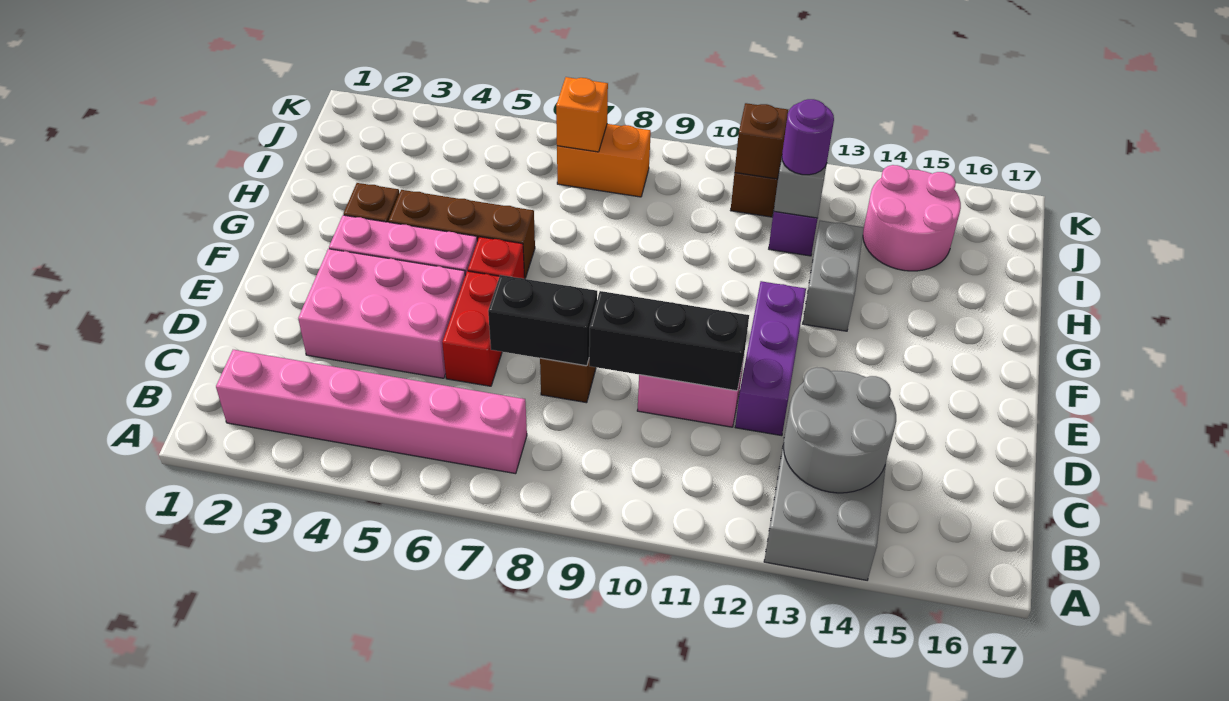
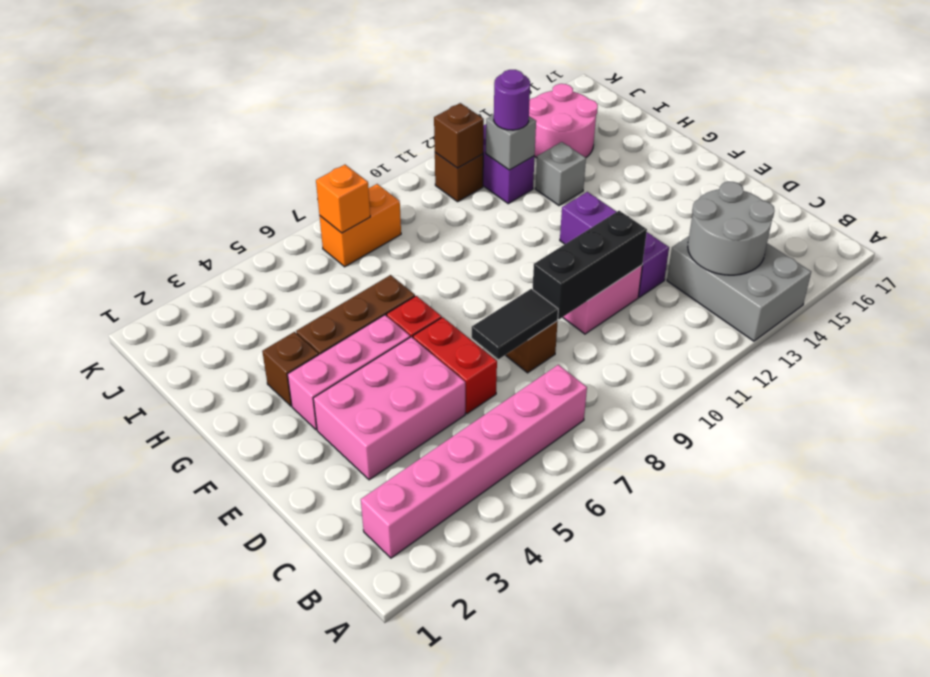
black 1x2 brick [488,275,597,366] -> black 1x2 tile [472,289,558,359]
grey 1x2 brick [803,221,864,331] -> grey 1x1 brick [535,142,586,206]

